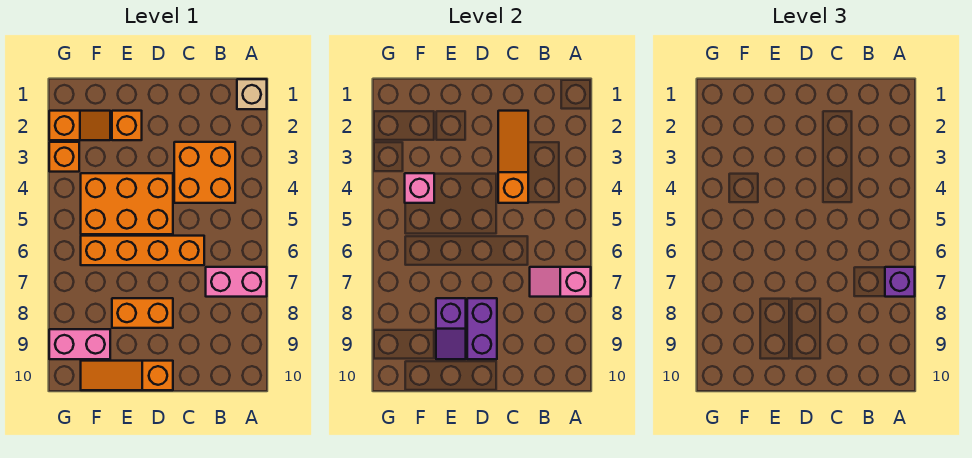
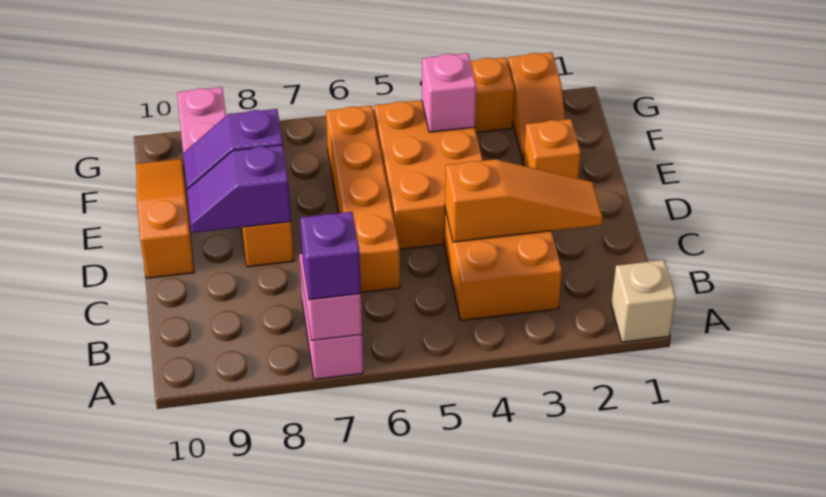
purple 1x2 brick [467,298,497,359] -> purple 1x2 slope [187,145,291,233]

